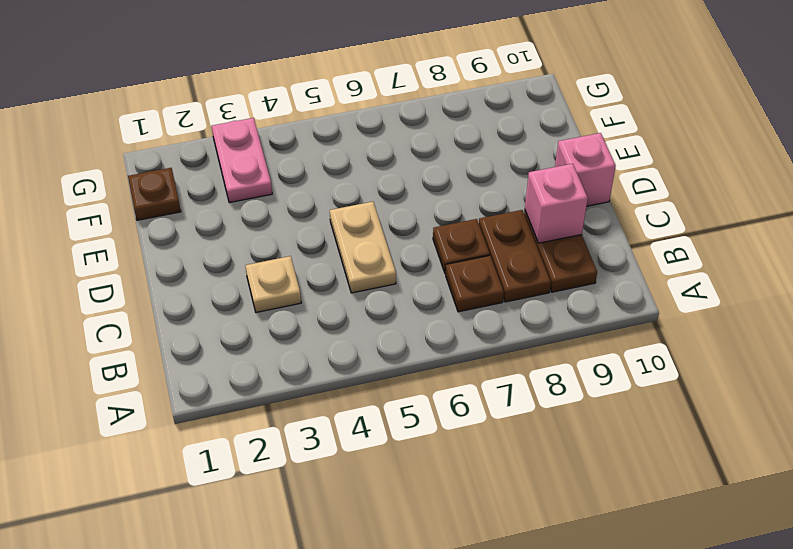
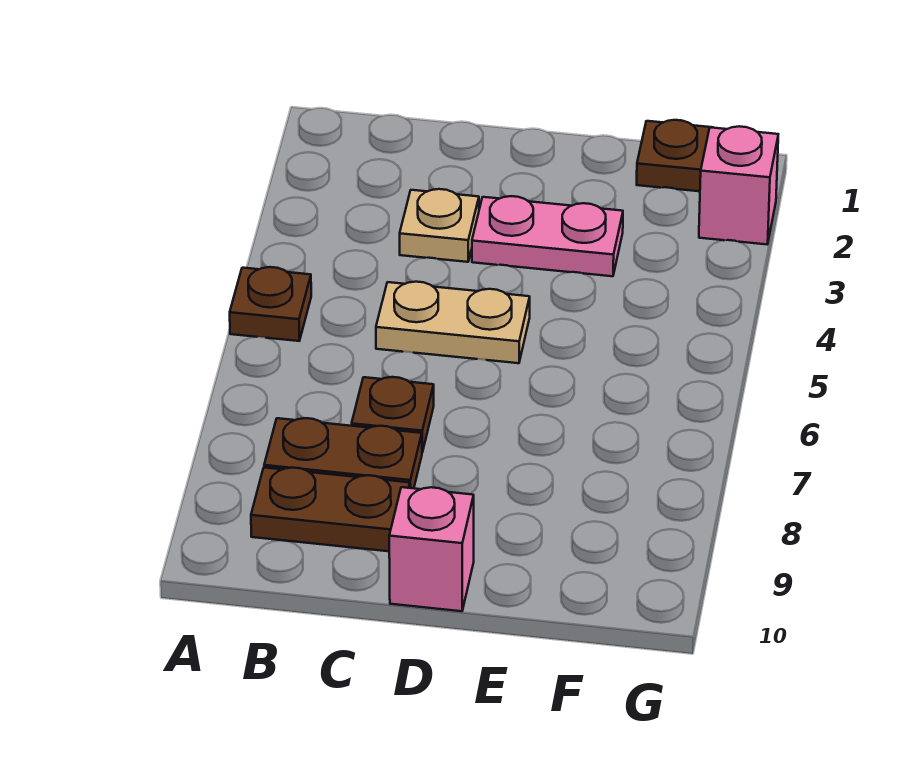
brown 1x1 plate [446,256,504,312] -> brown 1x1 plate moved to [230,267,311,341]
pink 1x1 brick [525,164,588,243] -> pink 1x1 brick moved to [699,126,778,244]
pink 1x2 plate [212,118,272,203] -> pink 1x2 plate moved to [472,196,623,276]

